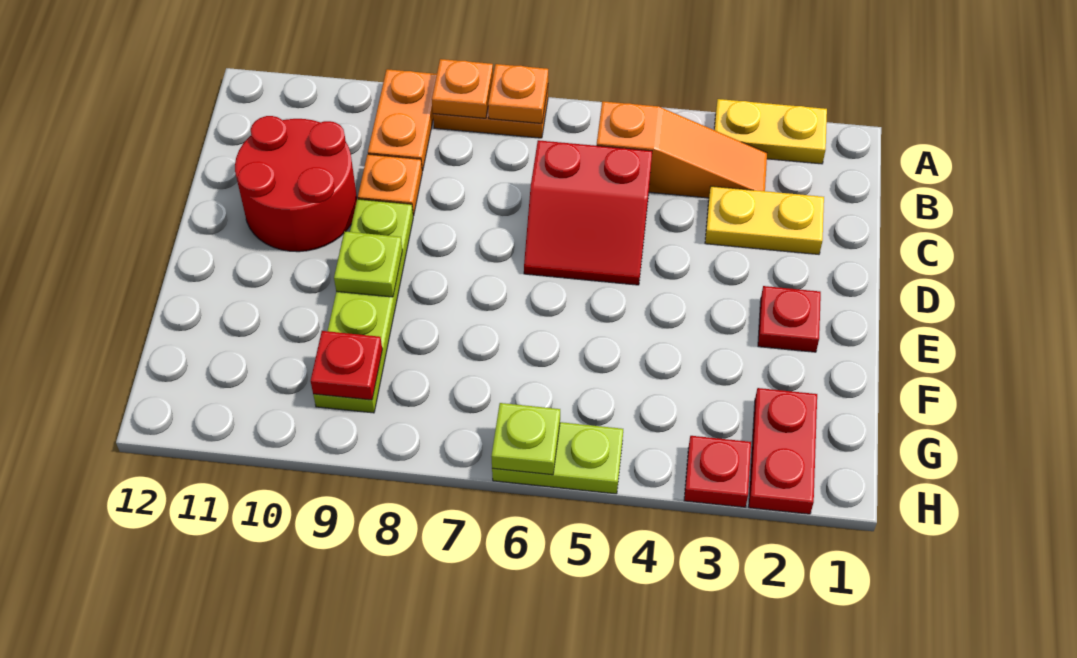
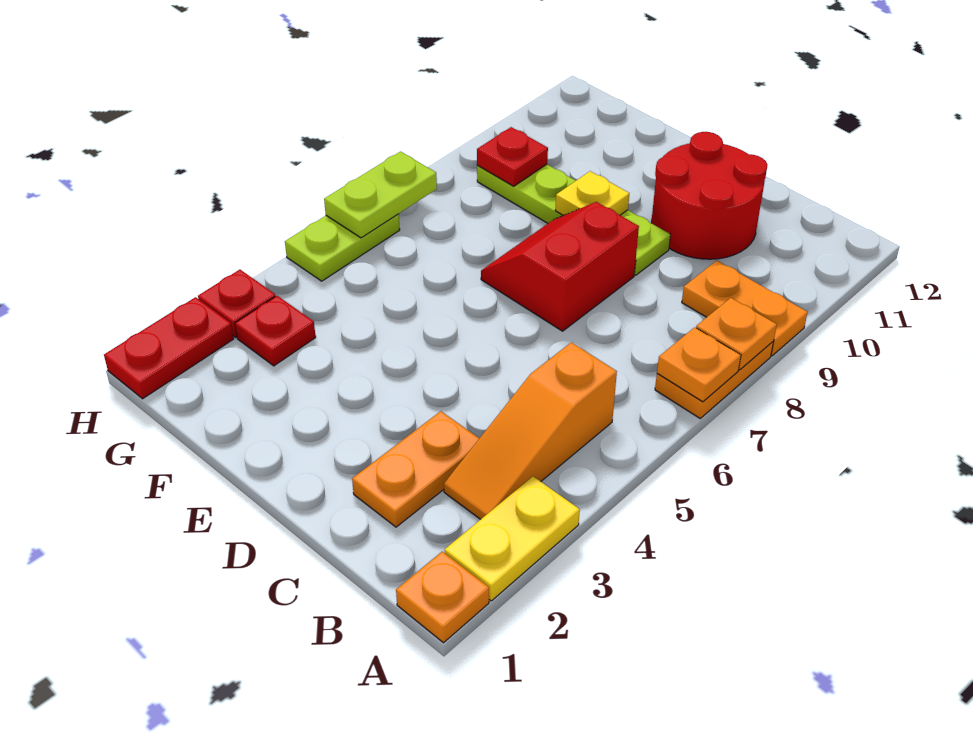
yellow 1x2 plate [705,186,824,254] -> orange 1x2 plate [352,411,479,527]
red 2x2 slope [524,140,652,285] -> red 2x2 slope moved to [481,202,639,331]
orange 1x1 plate [358,154,422,216] -> orange 1x1 plate moved to [396,551,489,643]
red 1x1 plate [758,286,821,352] -> red 1x1 plate moved to [235,296,316,366]
lime 1x1 plate [334,232,402,297] -> yellow 1x1 plate [555,171,629,215]
red 1x2 plate [749,388,817,514] -> red 1x2 plate turned to [104,297,233,399]
lime 1x1 plate [491,403,560,475] -> lime 1x2 plate [324,151,437,238]

